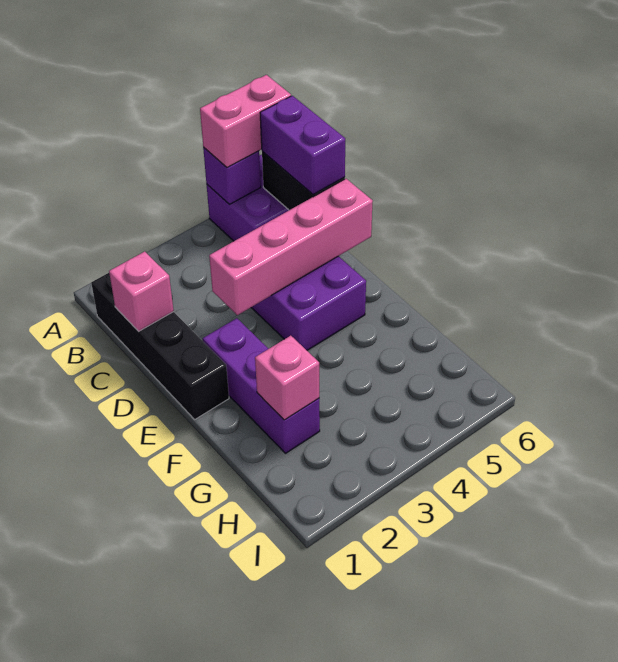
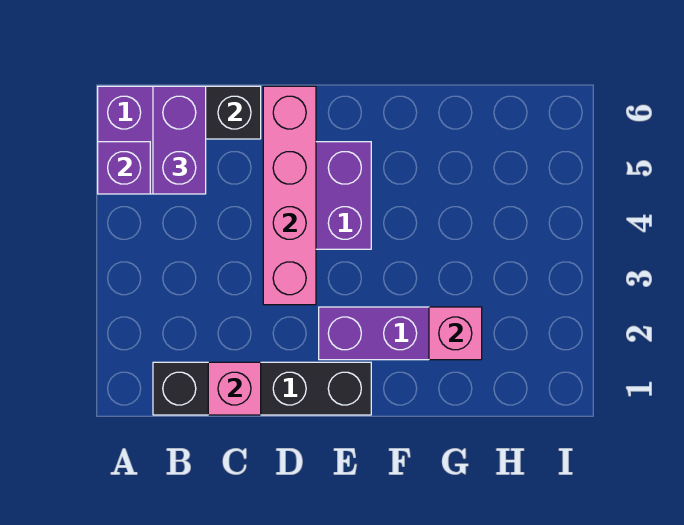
pink 1x2 brick [200,75,291,168] -> none
purple 1x2 brick [260,96,345,194] -> purple 1x2 brick turned to [153,86,206,194]

